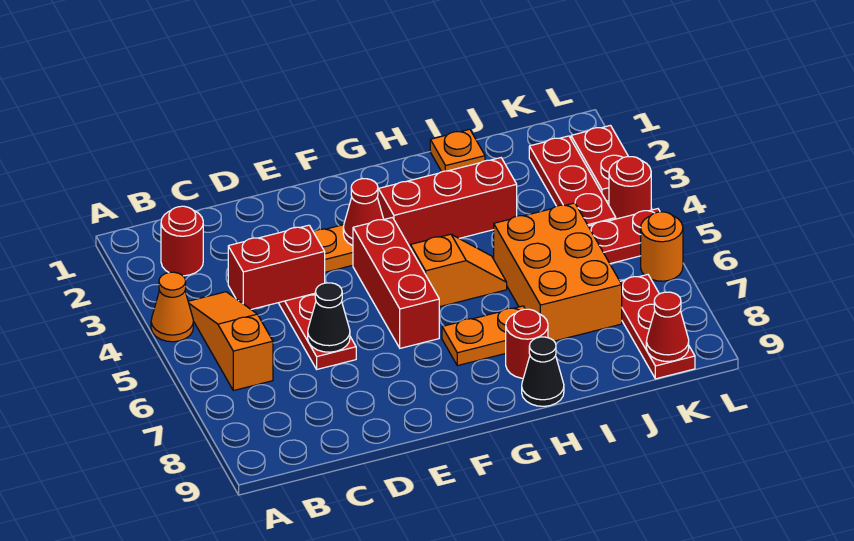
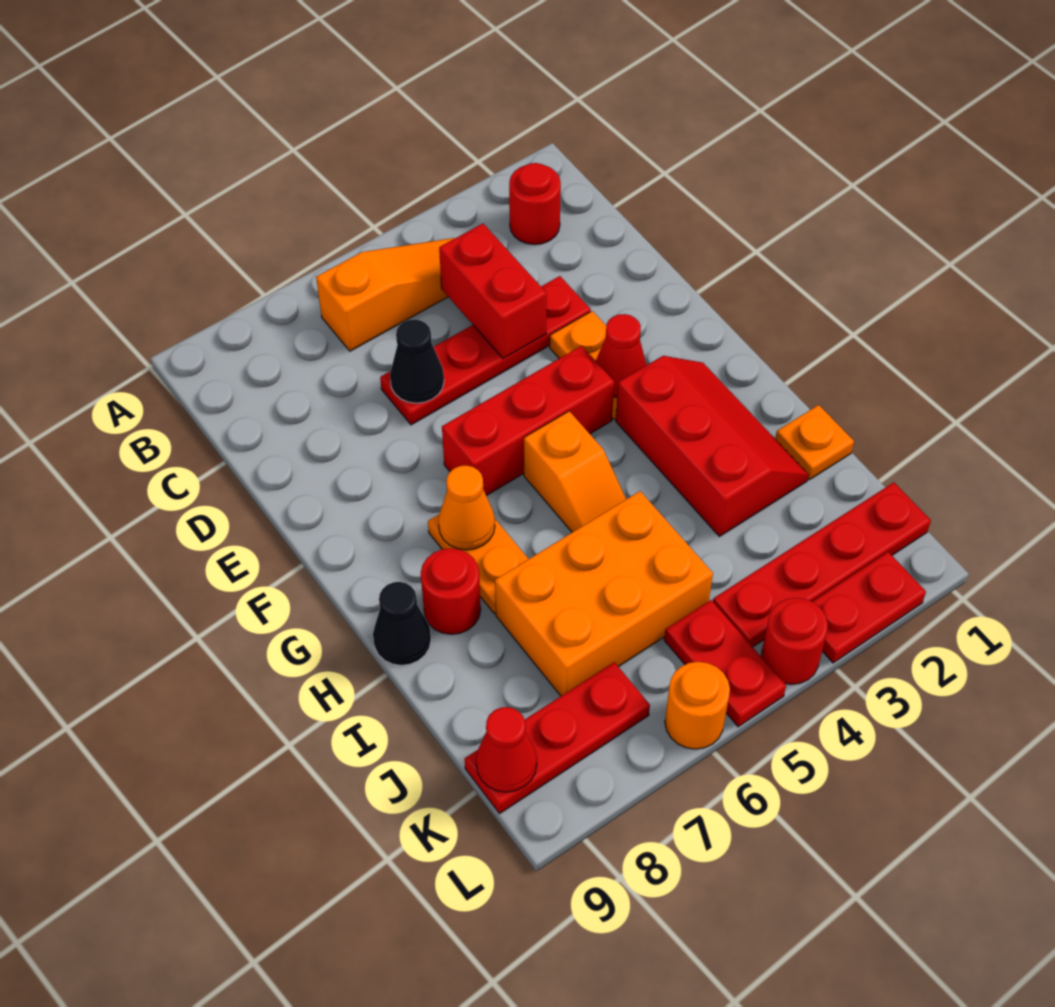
orange 1x1 cone [151,272,193,342] -> orange 1x1 cone moved to [438,465,495,550]
red 1x3 plate [529,136,616,226] -> red 1x4 plate [713,482,931,647]

